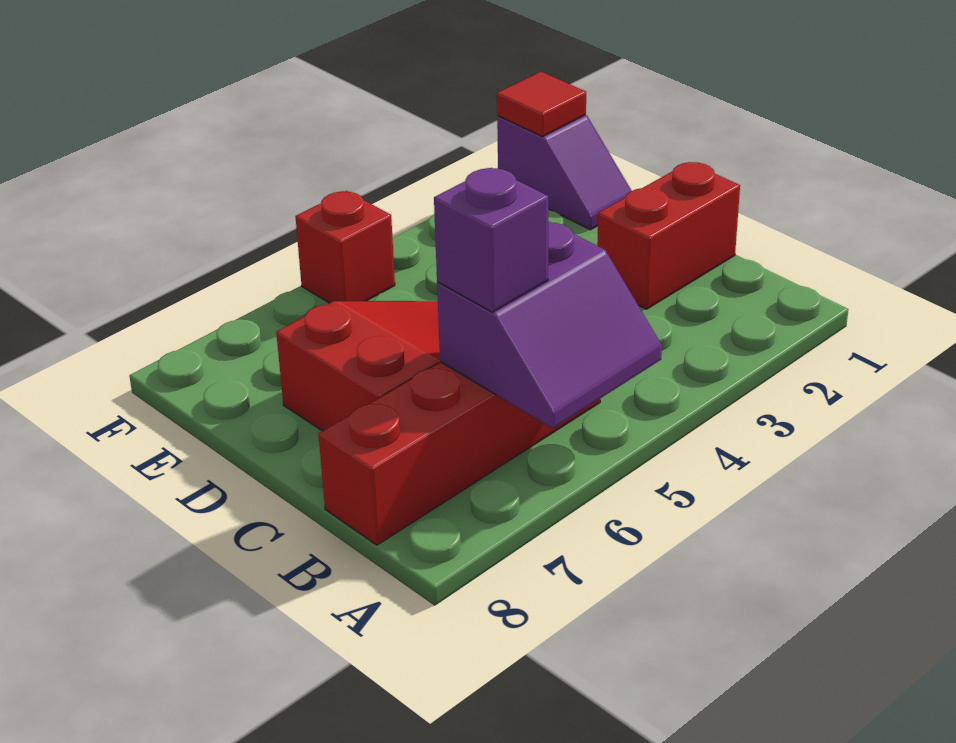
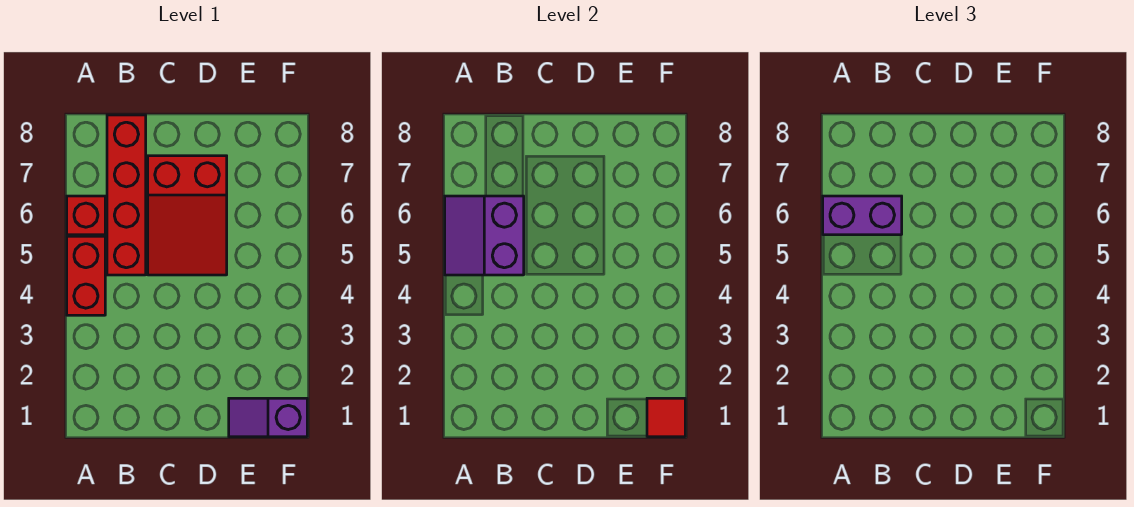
purple 1x1 brick [434,168,548,312] -> purple 1x2 brick [823,196,902,235]
red 1x2 brick [597,162,740,309] -> red 1x2 brick moved to [67,236,105,315]
red 1x1 brick [295,191,395,303] -> red 1x1 brick moved to [67,196,105,235]

